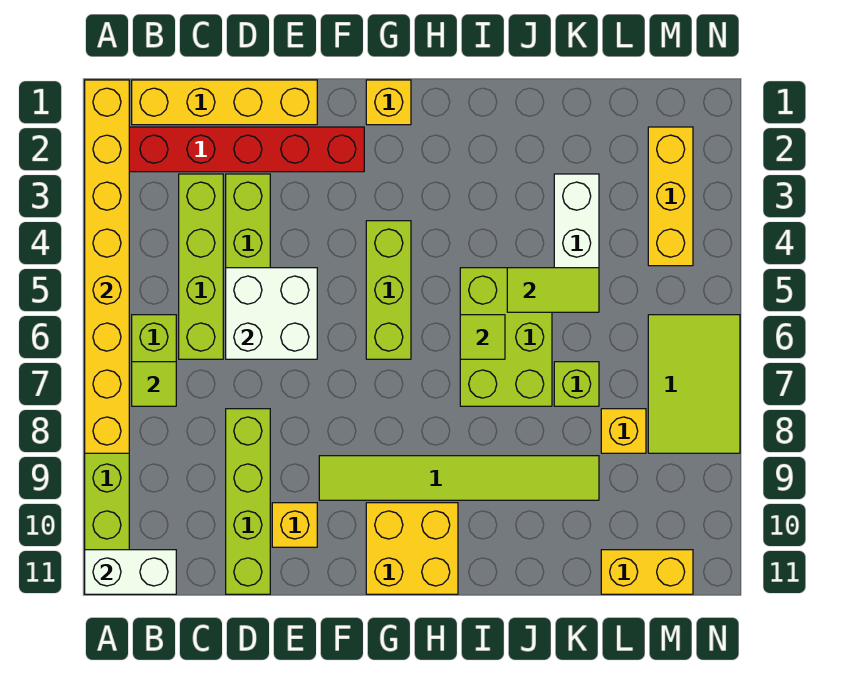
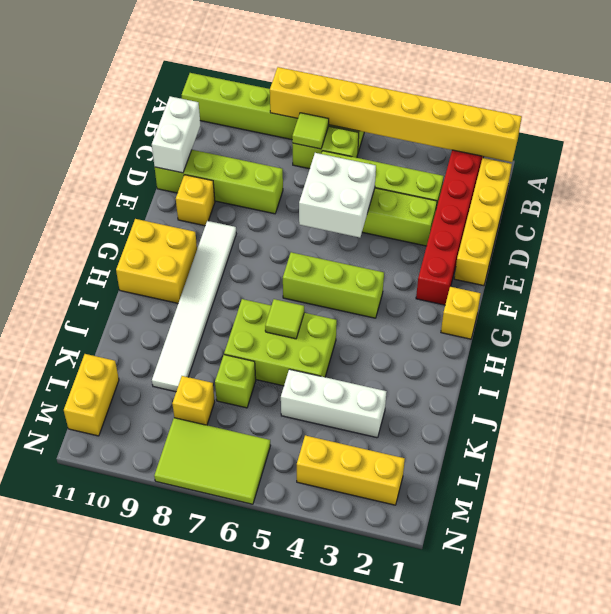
white 1x2 brick [85,550,176,594] -> white 1x2 brick moved to [152,96,201,173]
lime 1x6 tile [319,456,599,500] -> white 1x6 tile [152,221,236,392]
lime 1x2 tile [507,268,599,312] -> none

